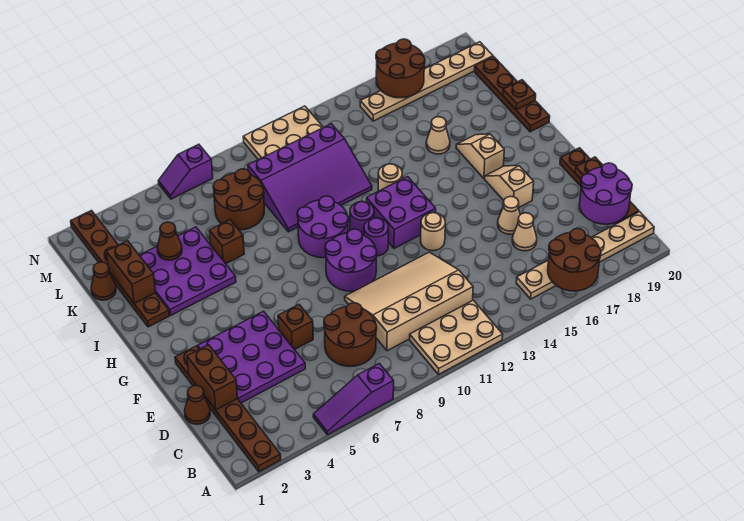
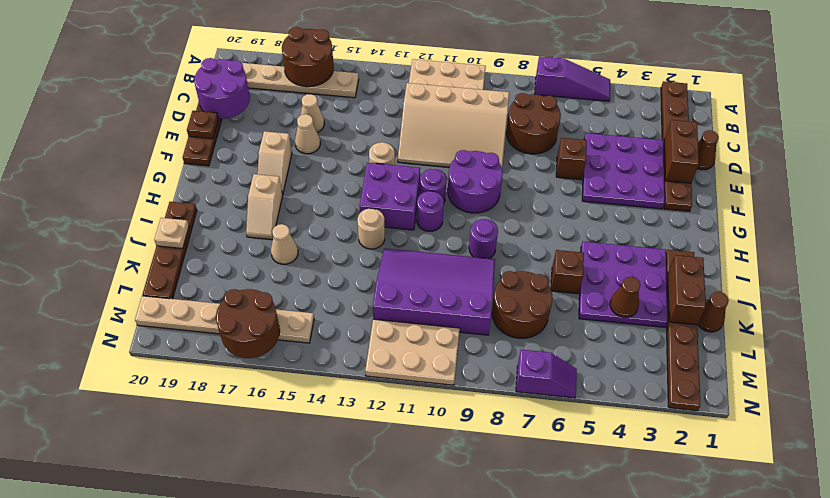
purple 2x2 round brick [297,196,348,258] -> purple 1x1 round brick [469,219,498,259]
brown 1x1 plate [503,80,536,110] -> tan 1x1 plate [154,218,189,249]

